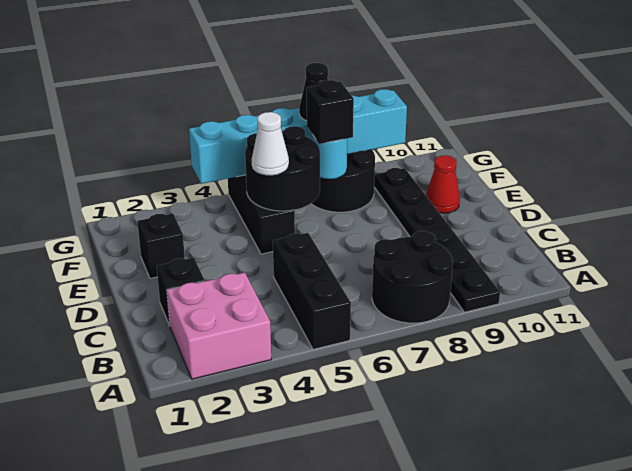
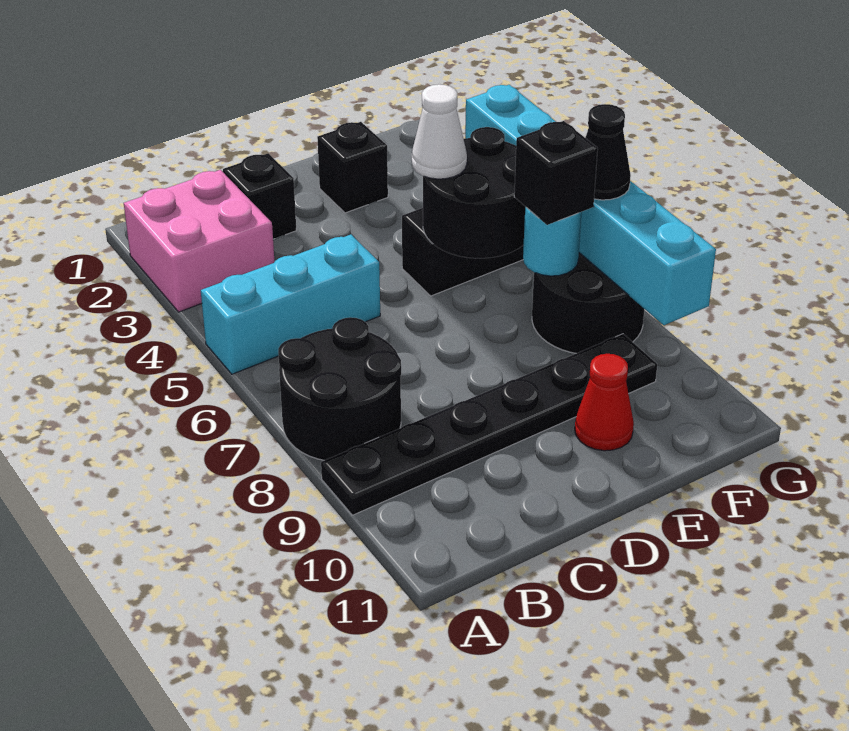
black 1x3 brick [273,233,351,349] -> cyan 1x3 brick [201,235,380,374]

